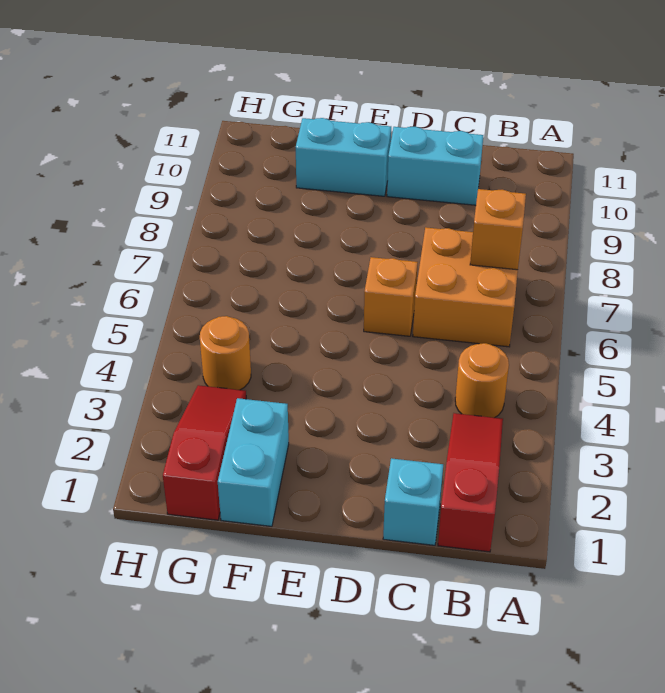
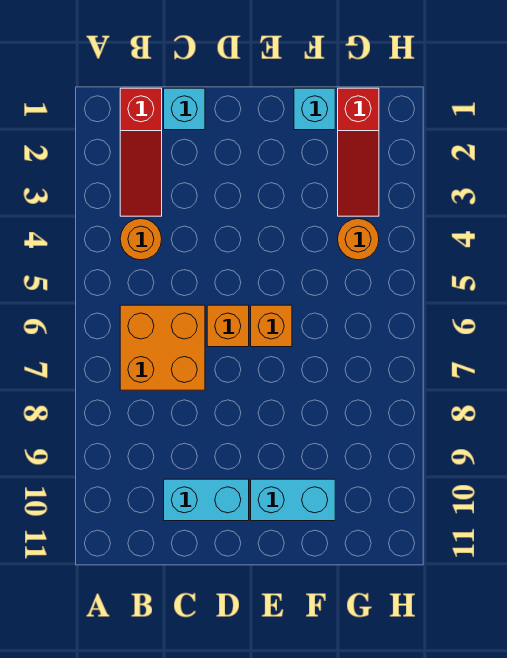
orange 1x1 brick [470,189,526,270] -> orange 1x1 brick moved to [251,305,292,347]
cyan 1x2 brick [218,398,289,526] -> cyan 1x1 brick [294,88,335,130]

